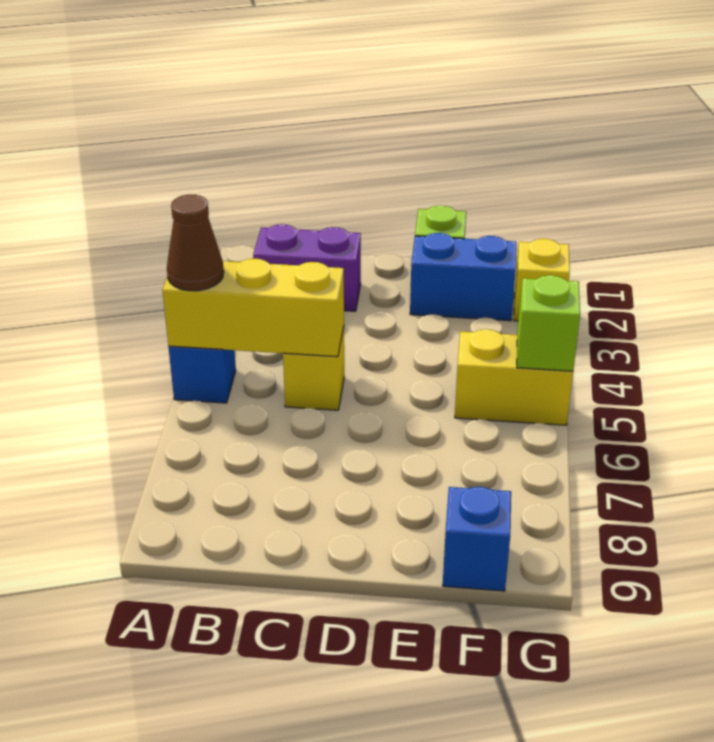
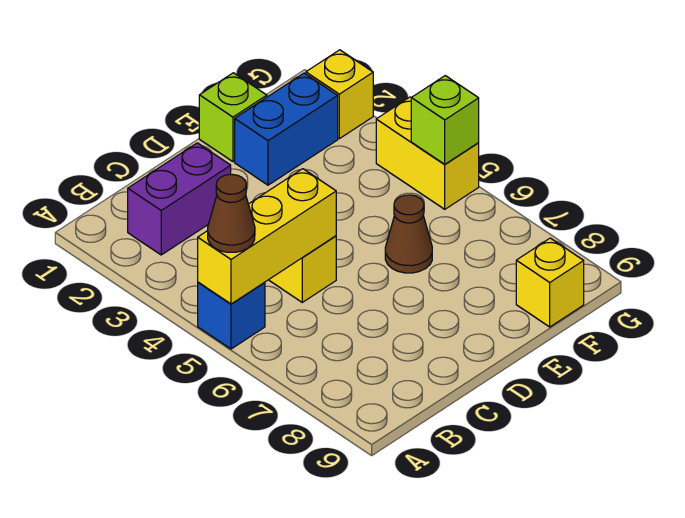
none -> brown 1x1 cone [385,195,432,273]
yellow 1x2 brick [455,329,573,425] -> yellow 1x2 brick turned to [376,97,479,209]
blue 1x1 brick [443,487,511,591] -> yellow 1x1 brick [516,238,584,327]

